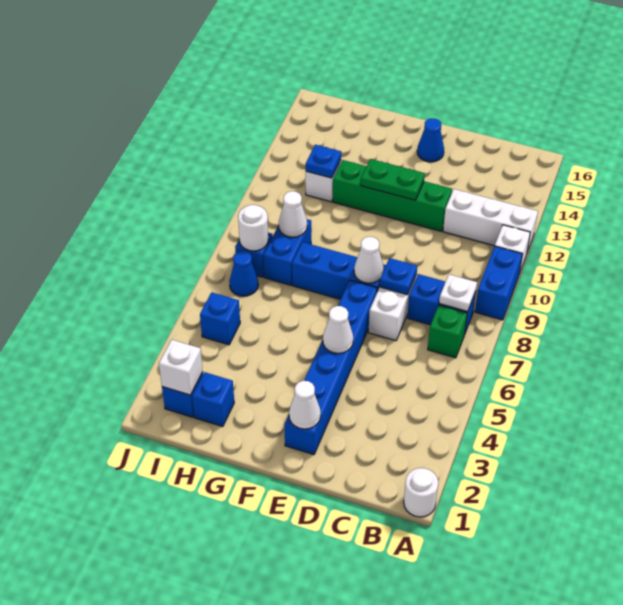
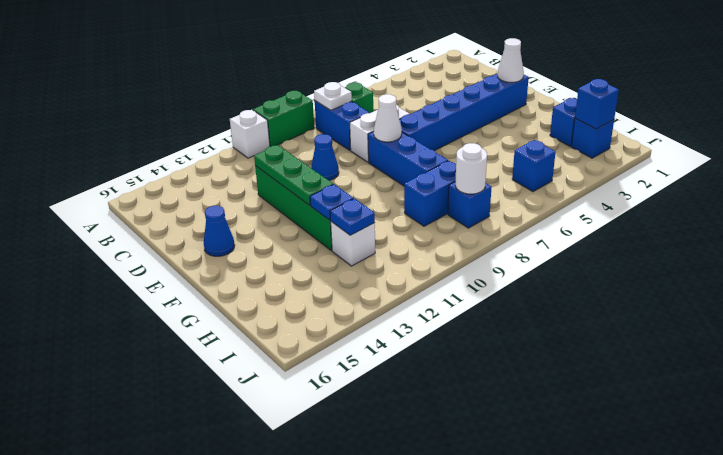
white 1x1 round brick [404,468,438,517] -> none
blue 1x2 brick [475,246,522,320] -> green 1x2 brick [253,91,314,146]
white 1x3 brick [443,189,538,252] -> none
blue 1x1 plate [380,258,417,295] -> blue 1x1 plate moved to [310,184,353,220]
white 1x1 cone [323,306,353,353] -> none
green 1x2 plate [361,159,425,200] -> green 1x3 plate [254,145,333,205]
white 1x1 cone [279,191,307,237] -> none
white 1x1 brick [159,340,203,395] -> blue 1x1 brick [575,79,619,129]
blue 1x1 cone [229,251,258,296] -> blue 1x1 cone moved to [311,134,339,180]

